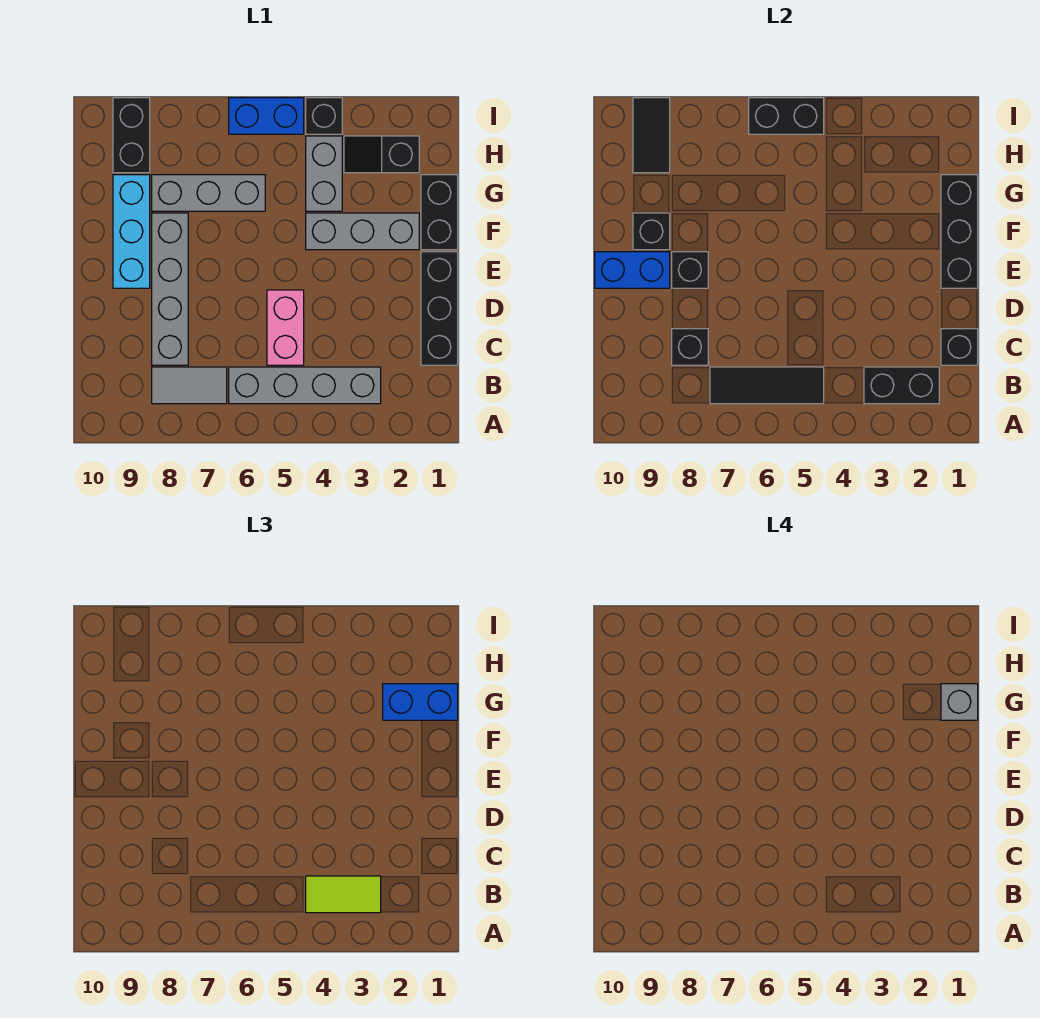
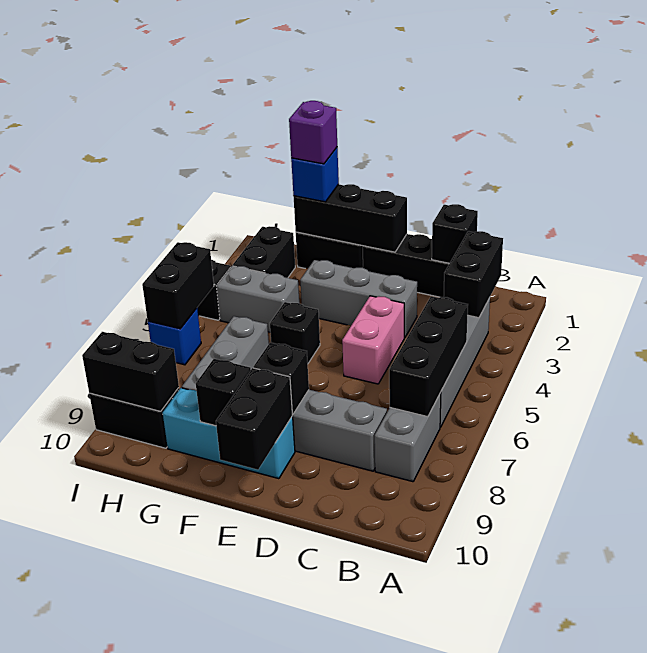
lime 1x2 tile [306,876,381,913] -> none
black 1x3 tile [710,367,824,404] -> black 1x3 brick [389,296,468,417]
grey 1x2 tile [152,367,227,404] -> grey 1x2 brick [375,392,441,482]
pink 1x2 brick [267,290,304,365] -> pink 1x2 brick turned to [342,296,404,384]
black 1x1 brick [672,329,708,365] -> black 1x1 brick moved to [270,302,320,363]
blue 1x2 brick [595,252,670,288] -> black 1x2 brick [216,368,292,470]
grey 1x3 brick [306,213,419,250] -> grey 1x3 brick turned to [300,260,417,338]
blue 1x2 brick [383,684,458,720] -> blue 1x1 brick [291,148,339,202]
grey 1x1 brick [941,684,978,720] -> purple 1x1 brick [289,101,337,164]
black 1x2 slope [344,136,419,173] -> black 1x2 brick [233,226,295,278]
black 1x2 tile [633,98,670,173] -> black 1x2 brick [82,332,179,411]
blue 1x2 brick [229,98,304,134] -> blue 1x1 brick [148,308,201,365]

